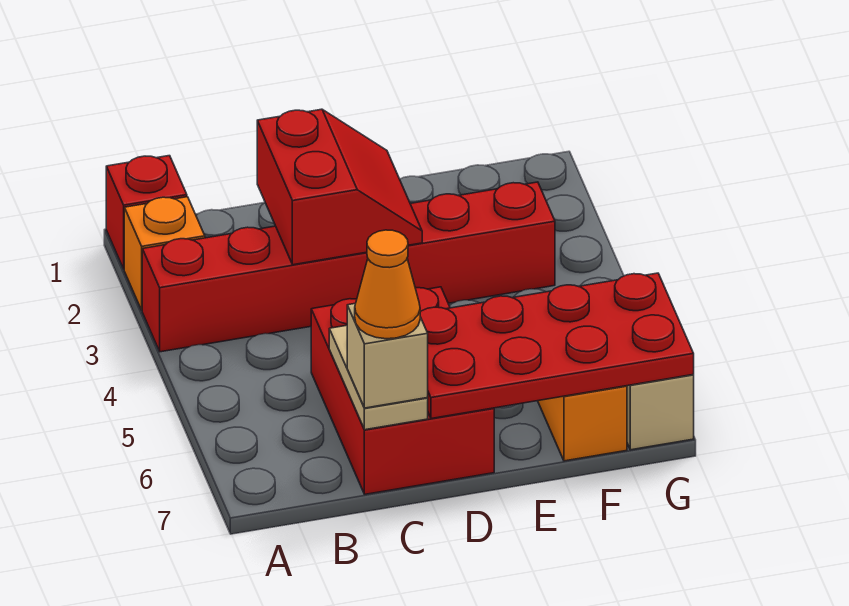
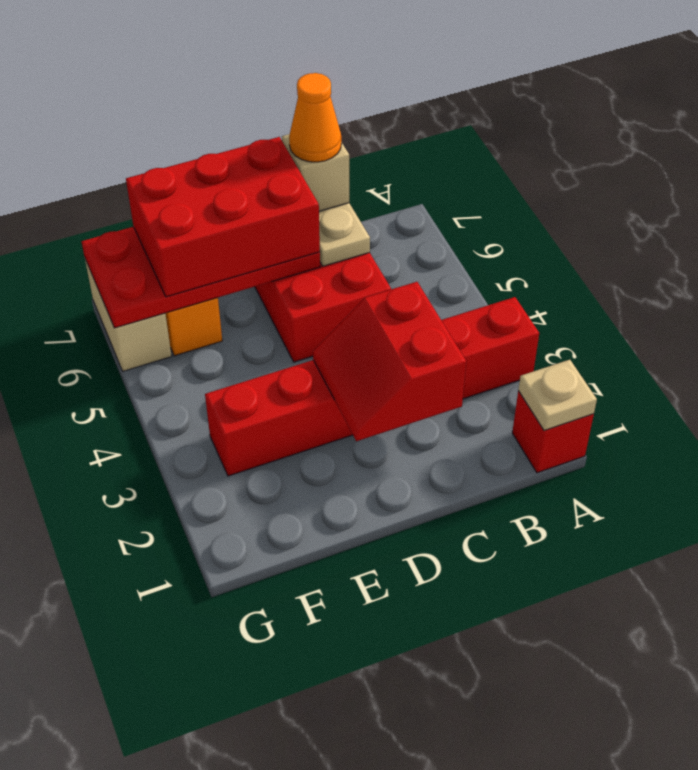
none -> tan 1x1 plate [518,360,597,430]
orange 1x1 brick [124,197,205,310] -> none
none -> red 2x3 brick [126,137,320,297]

